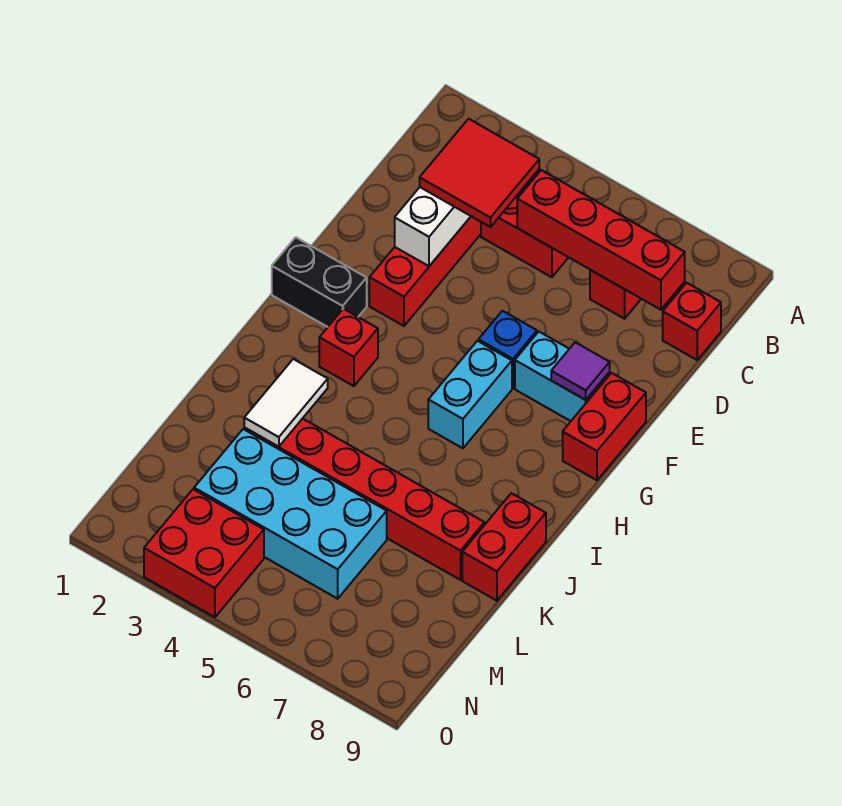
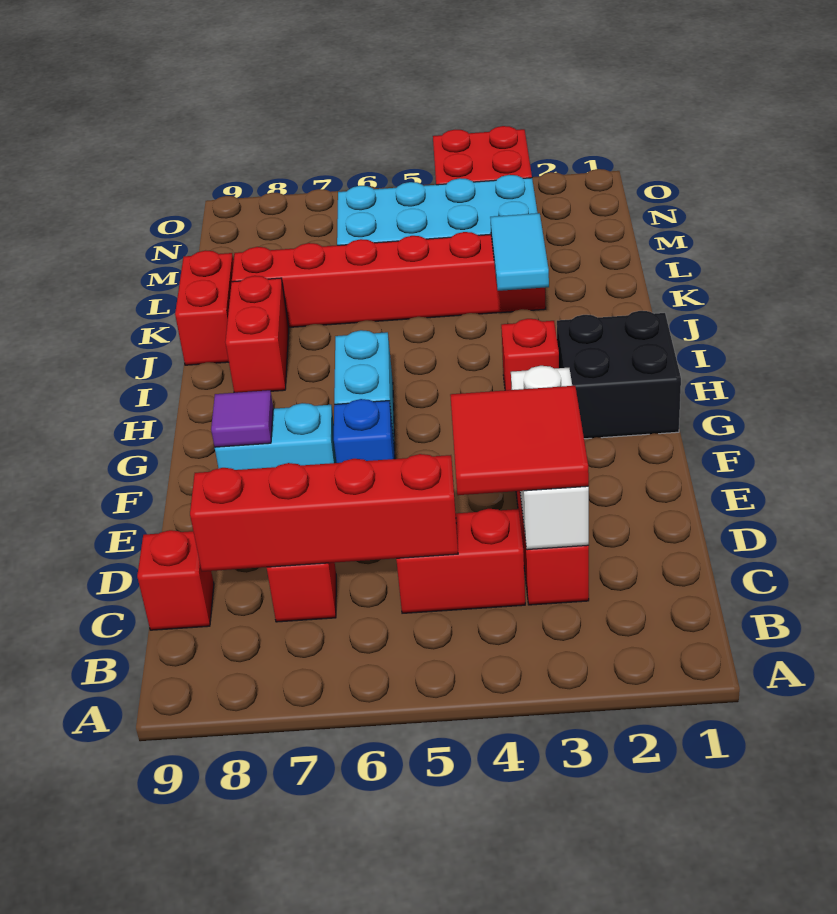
red 1x2 brick [563,373,646,480] -> red 1x2 brick moved to [225,276,289,393]
black 1x2 brick [272,237,367,327] -> black 2x2 brick [557,311,681,439]
white 1x2 tile [244,359,328,447] -> cyan 1x2 tile [490,213,549,291]

